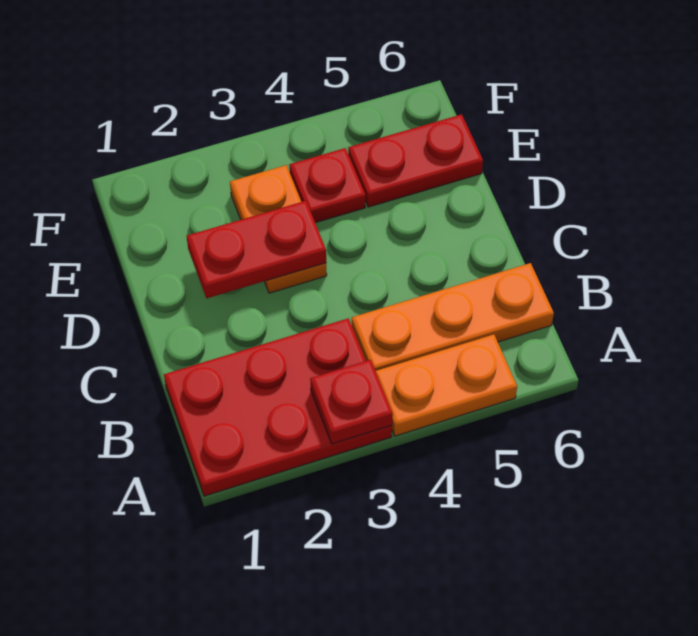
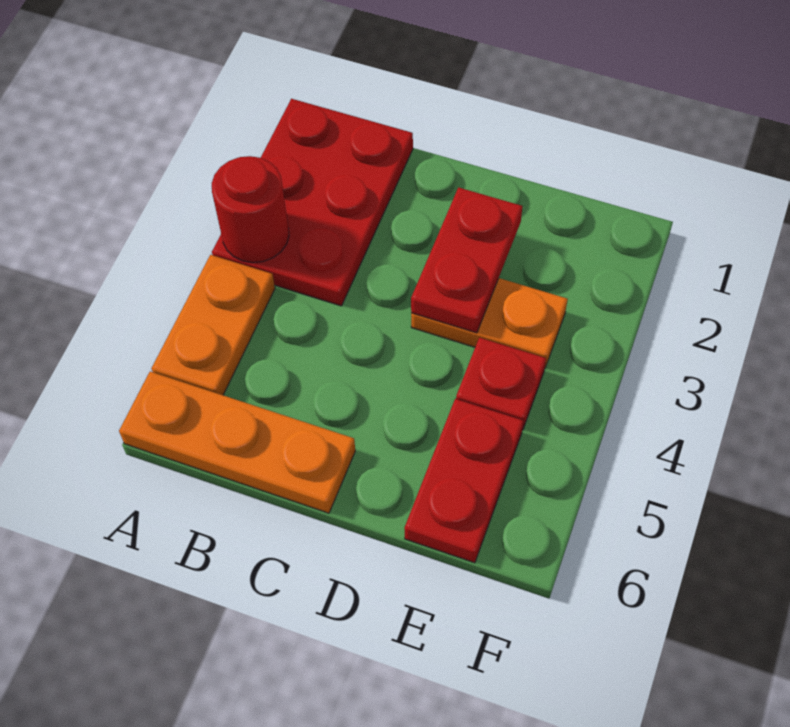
red 1x1 plate [310,360,393,444] -> red 1x1 round brick [212,156,289,263]
orange 1x3 plate [352,263,554,371] -> orange 1x3 plate turned to [119,372,355,513]

